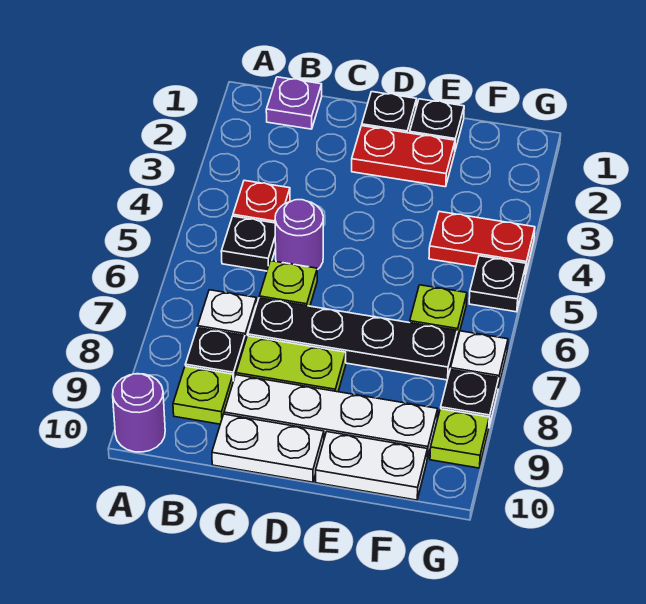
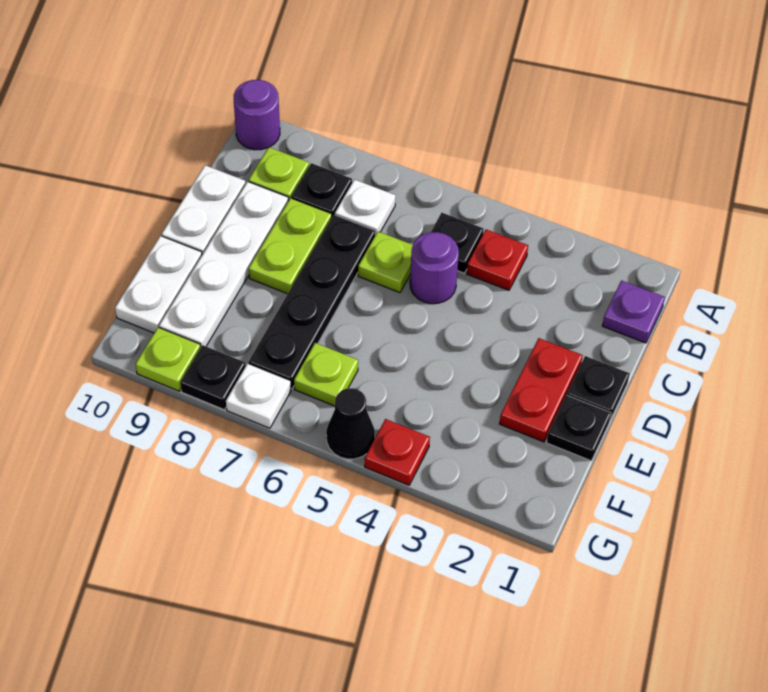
red 1x2 plate [429,212,535,272] -> red 1x1 plate [365,419,430,485]
black 1x1 plate [469,256,526,312] -> black 1x1 cone [326,388,375,459]

